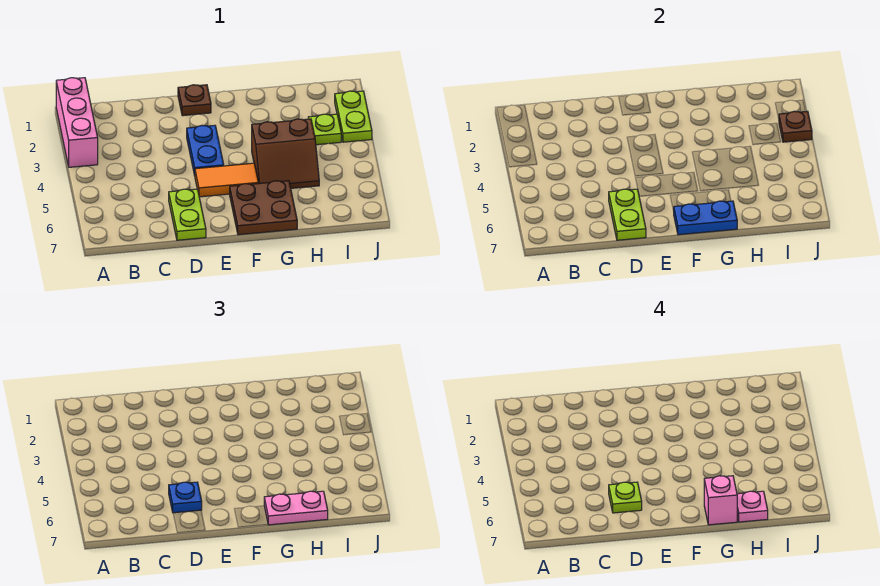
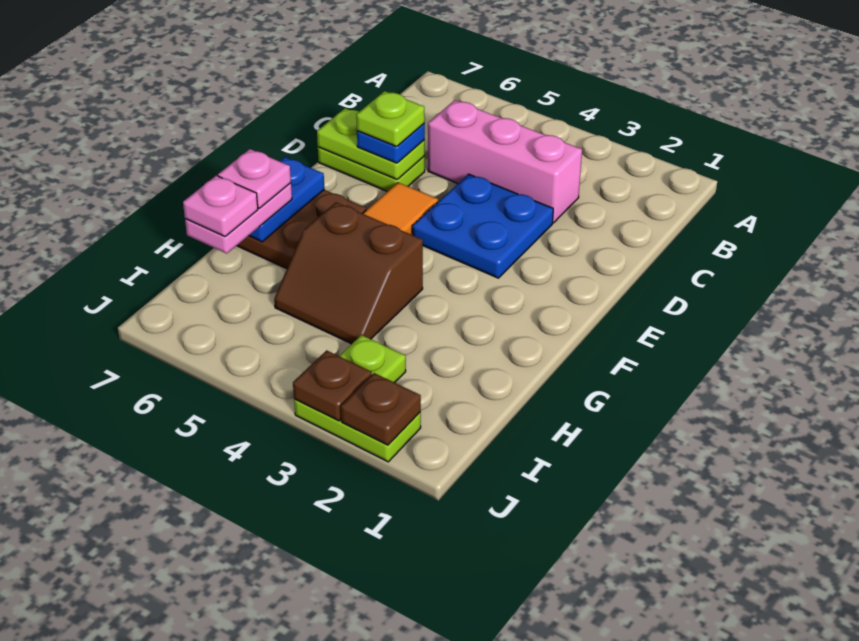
pink 1x3 brick [56,78,98,167] -> pink 1x3 brick moved to [428,100,582,223]
brown 1x1 plate [178,85,211,116] -> brown 1x1 plate moved to [341,373,421,445]
blue 1x2 plate [187,125,224,175] -> blue 2x2 plate [412,174,553,278]
brown 2x2 slope [252,119,319,188] -> brown 2x2 slope turned to [274,203,423,344]
pink 1x1 brick [704,476,737,525] -> pink 1x1 plate [218,149,291,208]

